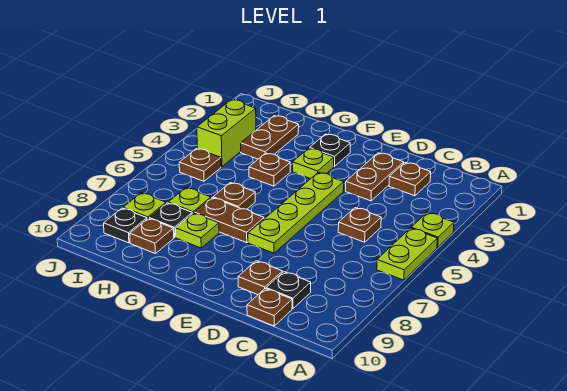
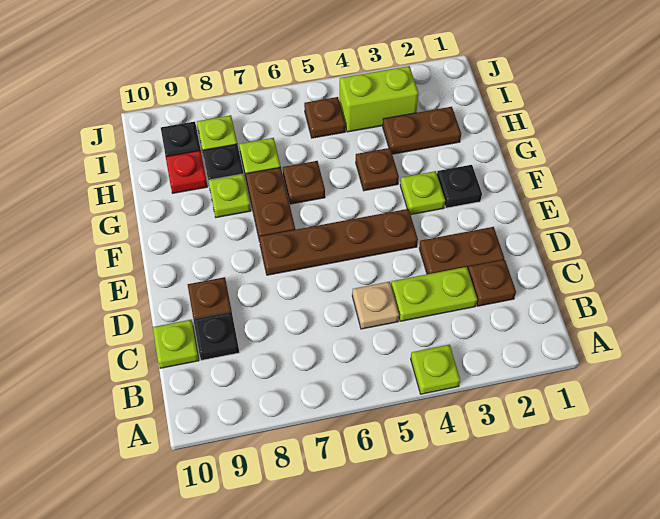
lime 1x2 plate [377,228,437,280] -> lime 1x2 plate moved to [391,267,477,321]
brown 1x1 plate [338,208,381,242] -> tan 1x1 plate [352,282,399,329]
brown 1x1 plate [247,289,292,326] -> lime 1x1 plate [153,320,199,368]
lime 1x4 plate [248,172,344,253] -> brown 1x4 plate [259,209,418,275]
brown 1x1 plate [130,218,174,253] -> red 1x1 plate [166,151,208,193]

